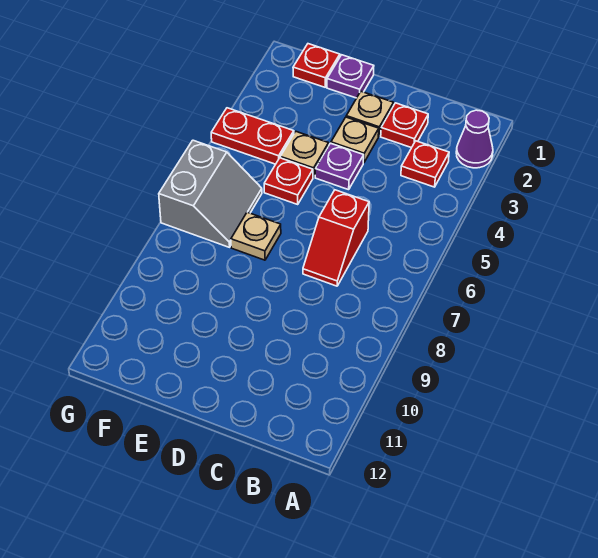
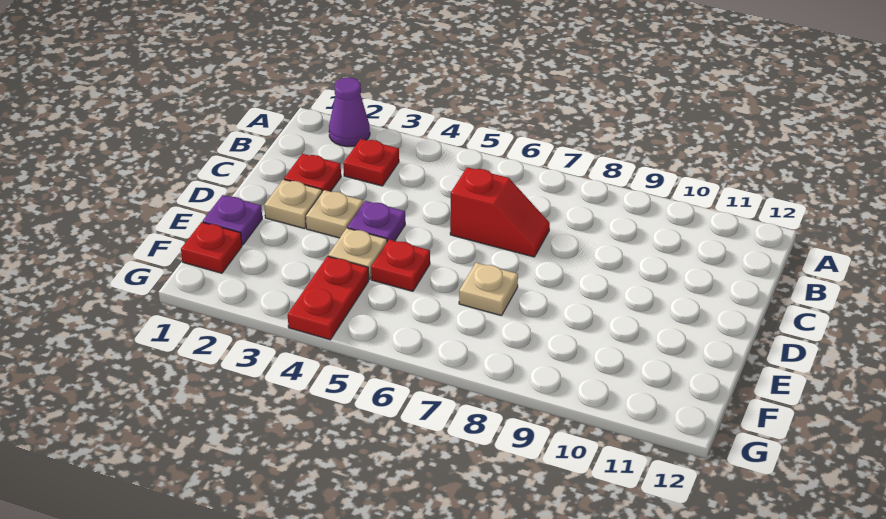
grey 2x2 slope [159,140,262,247] -> none

